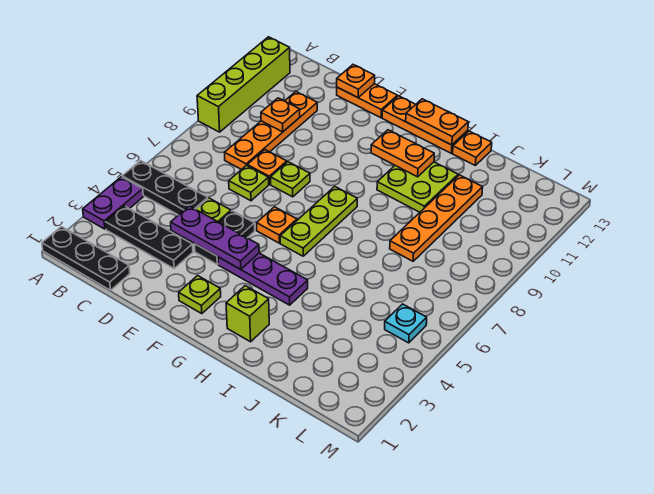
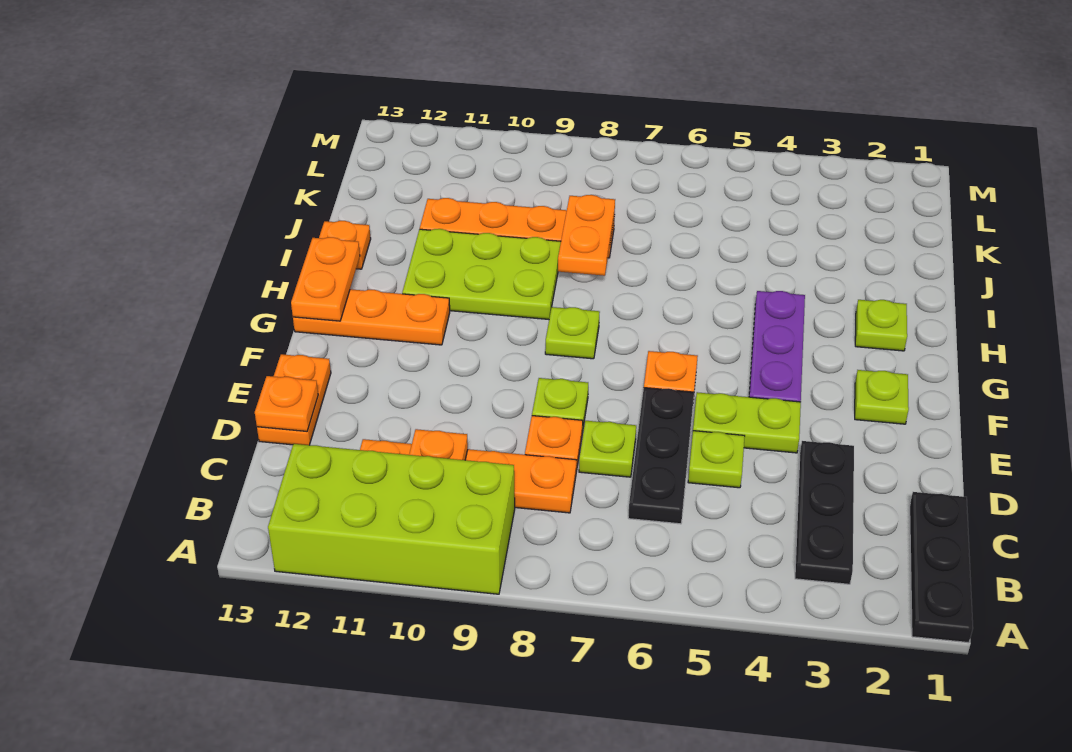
purple 1x2 plate [83,177,143,229] -> none
black 1x3 plate [122,161,208,215] -> black 1x3 plate moved to [628,388,694,524]
lime 1x4 brick [197,37,290,132] -> lime 2x4 brick [268,444,515,594]
purple 1x3 plate [171,206,259,269] -> none
black 1x2 plate [195,211,255,264] -> lime 1x2 plate [693,392,801,453]
orange 1x3 plate [382,96,468,153] -> orange 1x3 plate turned to [293,289,450,345]
lime 1x3 plate [280,187,357,256] -> lime 1x1 plate [545,307,600,359]
orange 1x2 plate [371,130,434,177] -> orange 1x2 plate moved to [558,195,615,276]
lime 1x1 brick [226,286,269,342] -> lime 1x1 plate [855,300,907,351]
lime 2x2 plate [377,162,458,212] -> lime 2x3 plate [402,229,561,319]
cyan 1x1 plate [385,304,427,343] -> none

